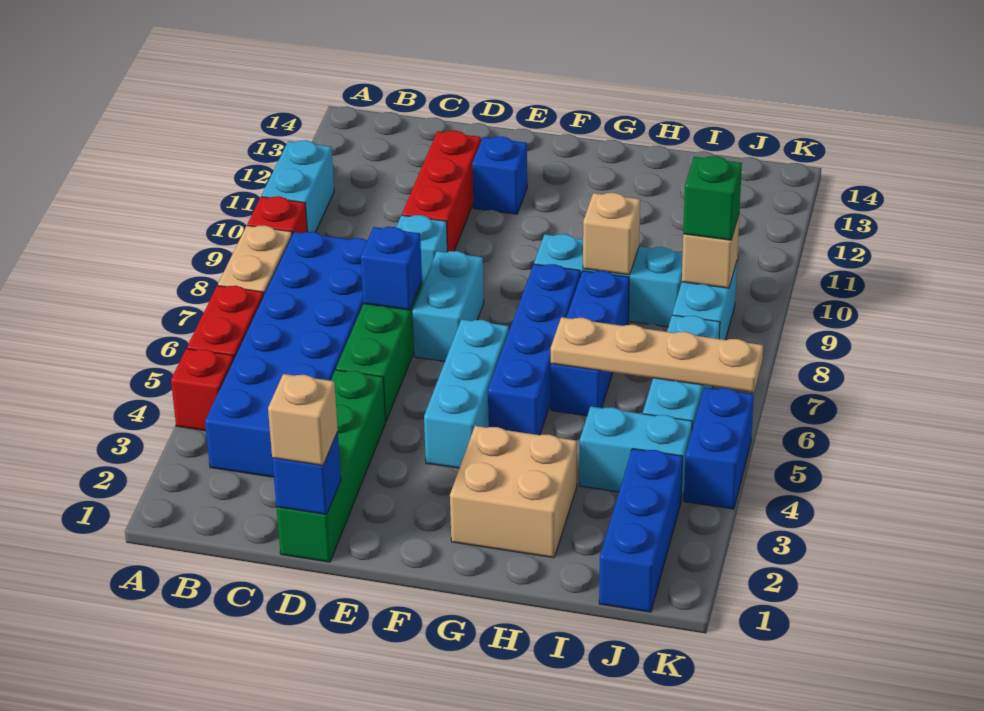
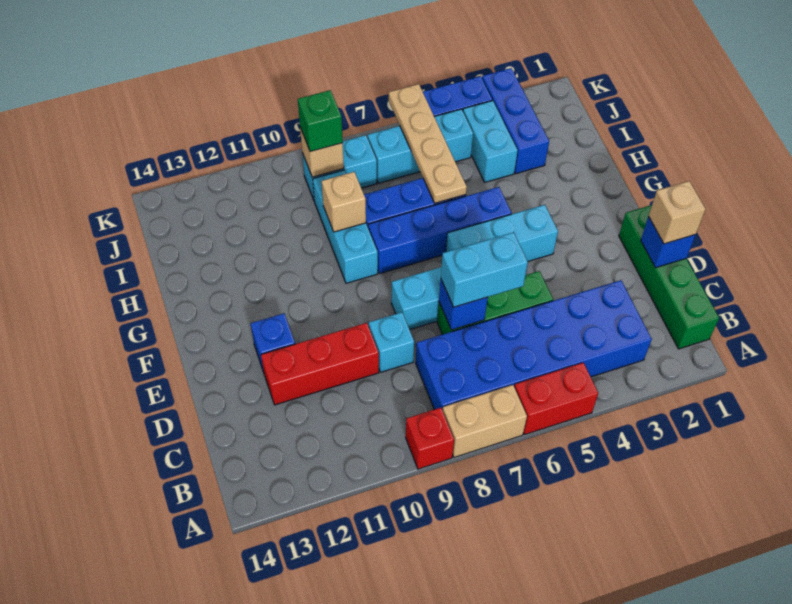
red 1x1 brick [171,349,234,431] -> none
cyan 1x2 brick [262,140,334,232] -> cyan 1x2 brick moved to [441,232,528,307]
green 1x4 brick [276,370,386,562] -> green 1x4 brick turned to [619,205,719,349]
tan 2x2 brick [450,426,577,558] -> none
blue 1x3 brick [599,449,683,612] -> blue 1x3 brick turned to [482,68,549,174]

